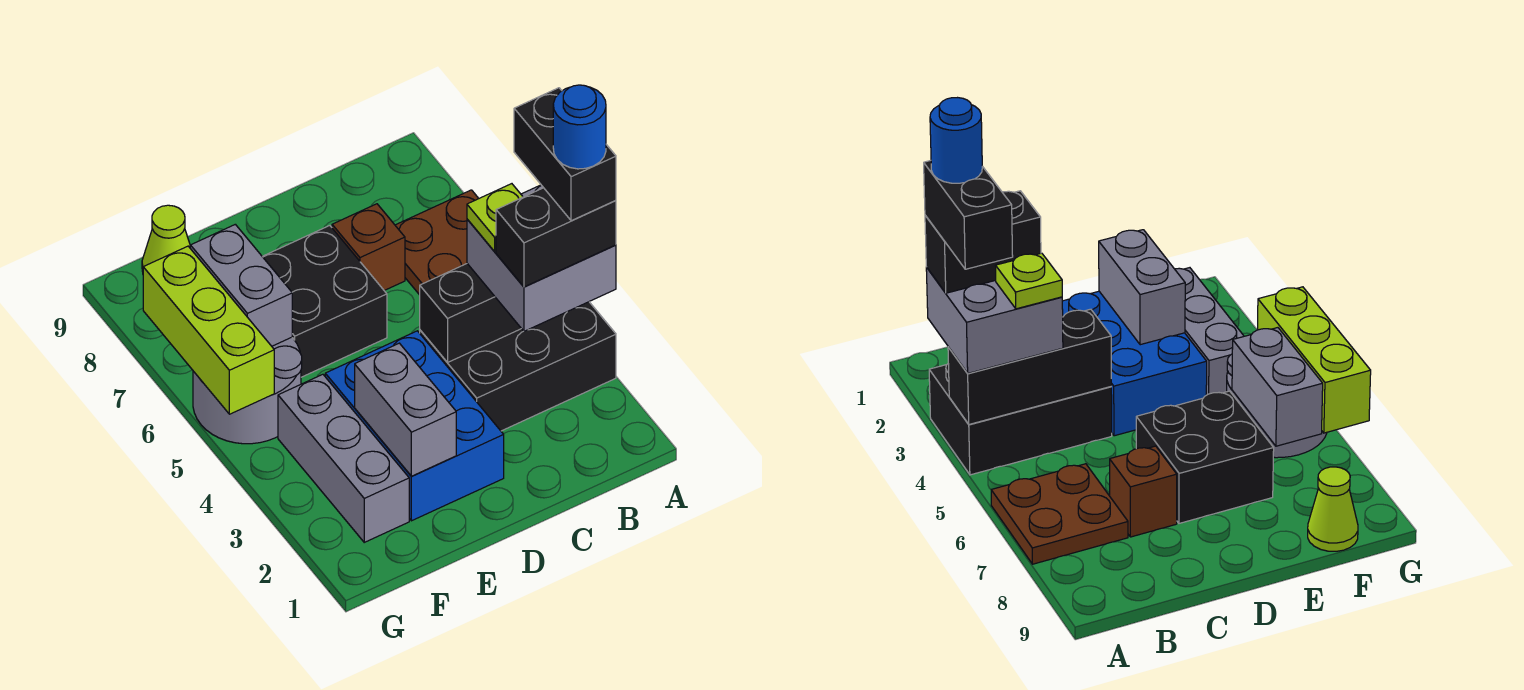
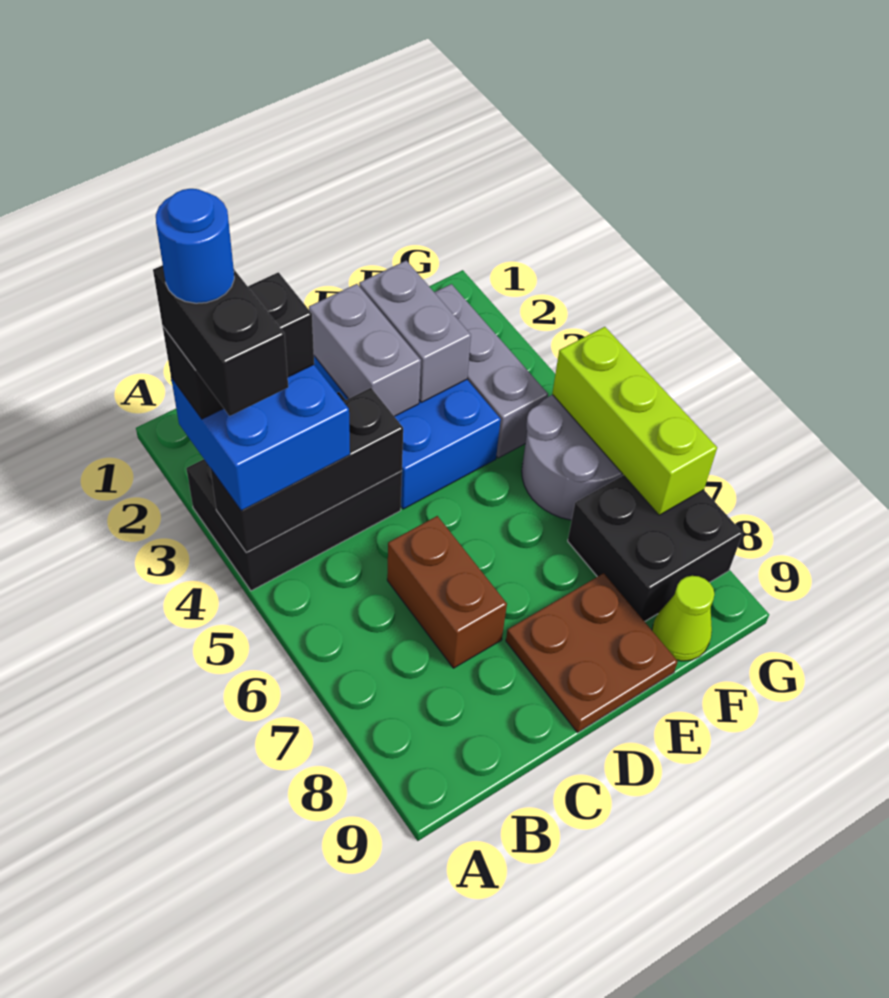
grey 2x2 brick [467,185,616,331] -> blue 2x2 brick [171,365,350,511]
brown 2x2 plate [395,190,479,295] -> brown 2x2 plate moved to [506,573,678,732]
lime 1x1 plate [467,184,523,252] -> none
brown 1x1 brick [332,204,405,291] -> brown 1x2 brick [387,516,507,668]
black 2x2 brick [262,226,387,377] -> black 2x2 brick moved to [568,475,743,622]
grey 1x2 brick [190,224,292,346] -> grey 1x2 brick moved to [309,284,421,416]

